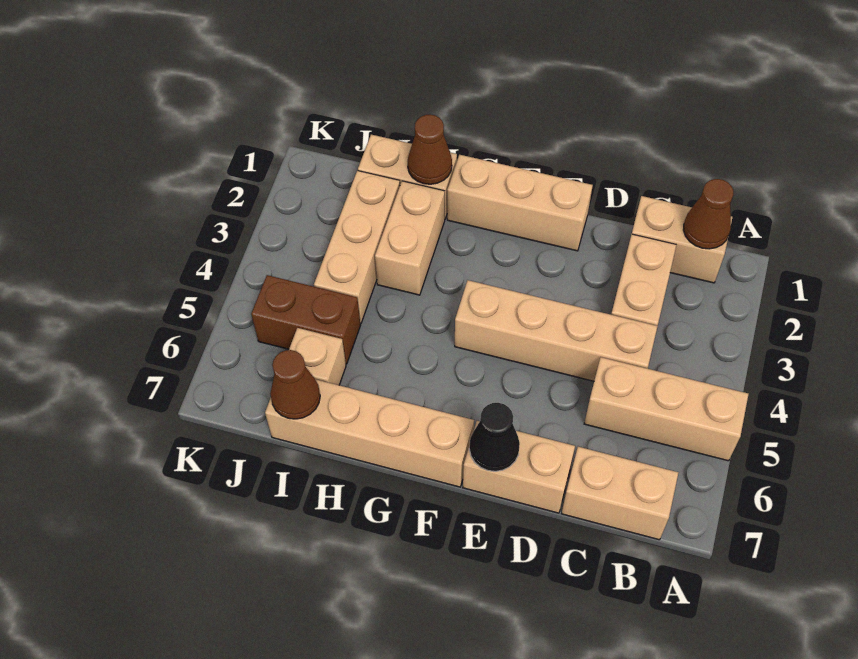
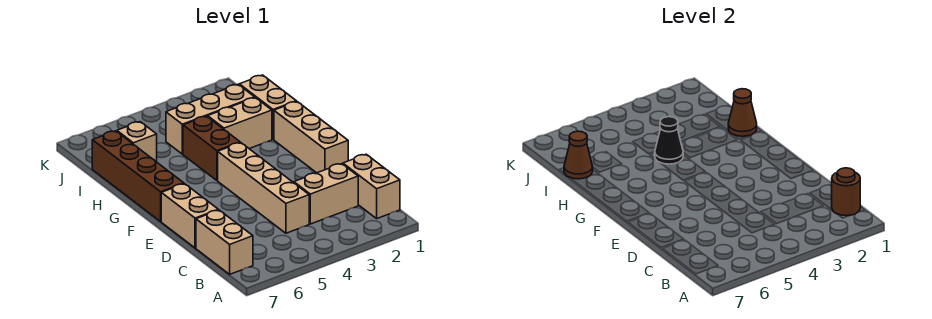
tan 1x3 brick [584,357,748,461] -> none
brown 1x1 cone [684,179,733,249] -> brown 1x1 round brick [832,168,860,216]
black 1x1 cone [469,403,520,471] -> black 1x1 cone moved to [655,117,683,164]
tan 1x4 brick [265,379,474,487] -> brown 1x4 brick [92,131,184,221]
brown 1x2 brick [251,275,361,364] -> brown 1x2 brick moved to [183,116,240,180]

